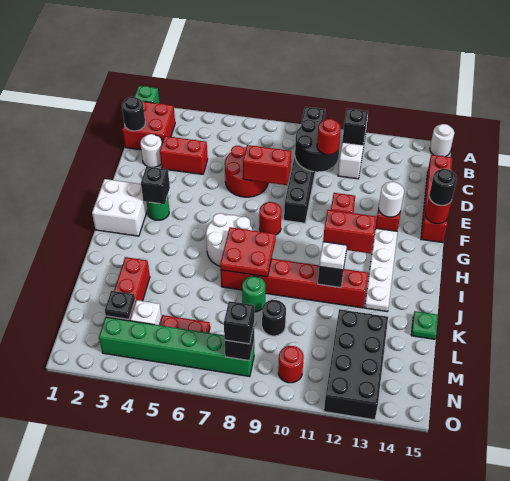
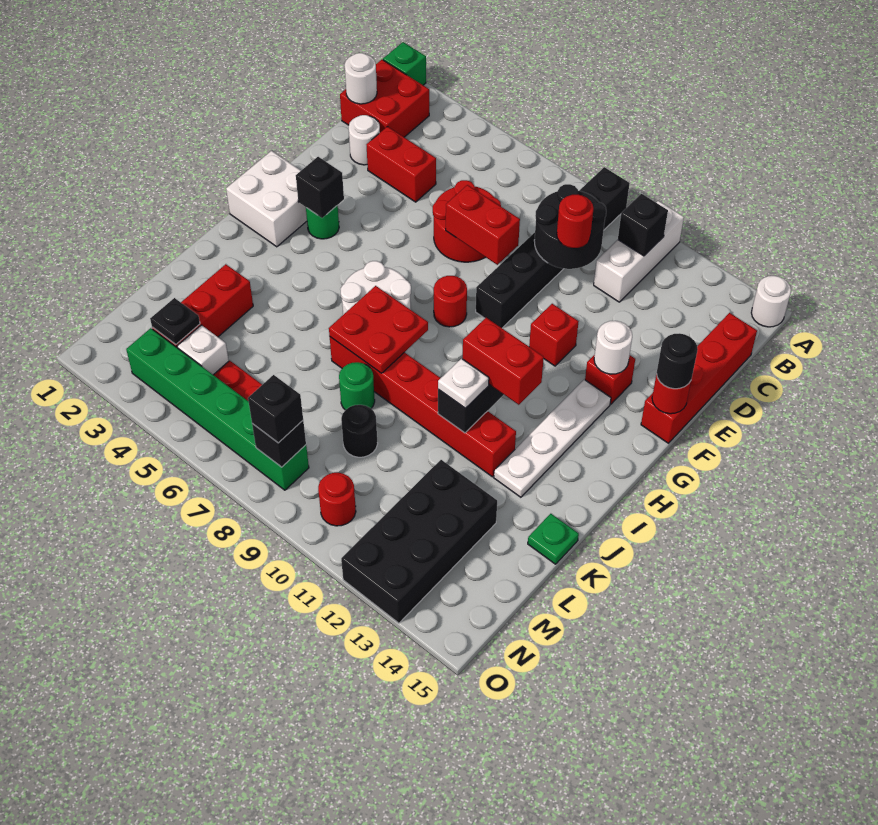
black 1x1 round brick [122,97,145,131] -> white 1x1 round brick [345,53,377,104]

